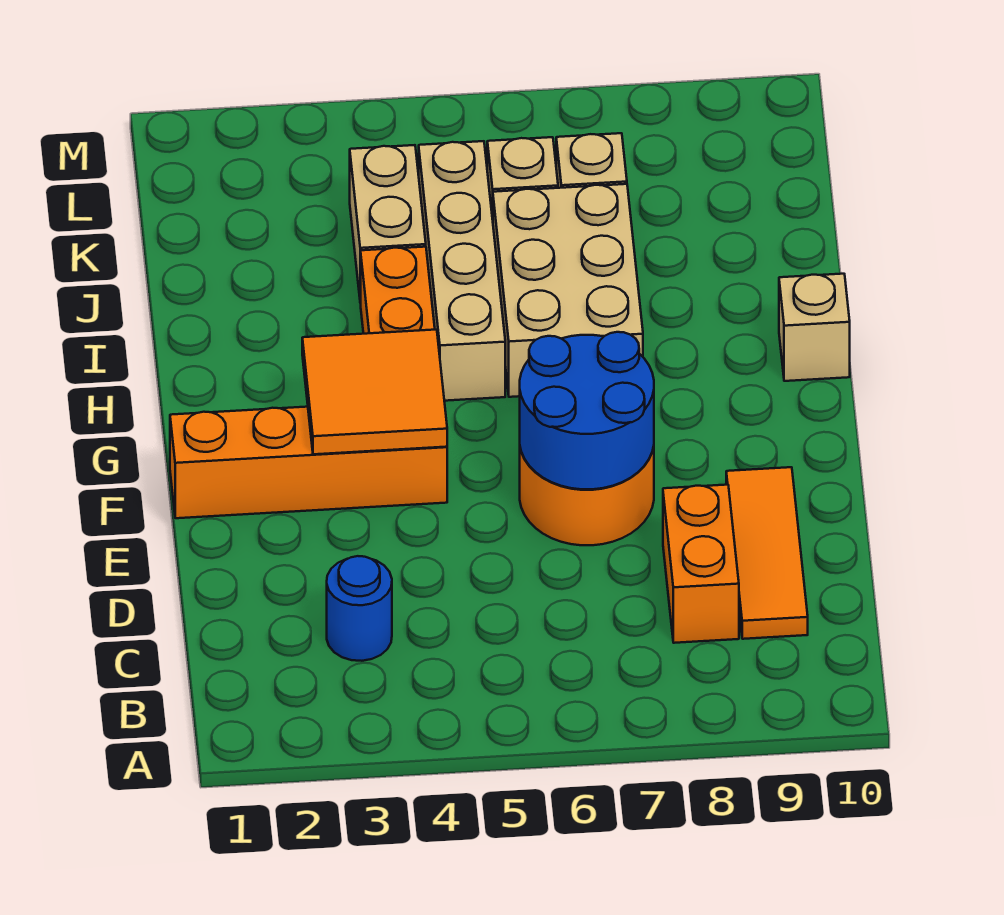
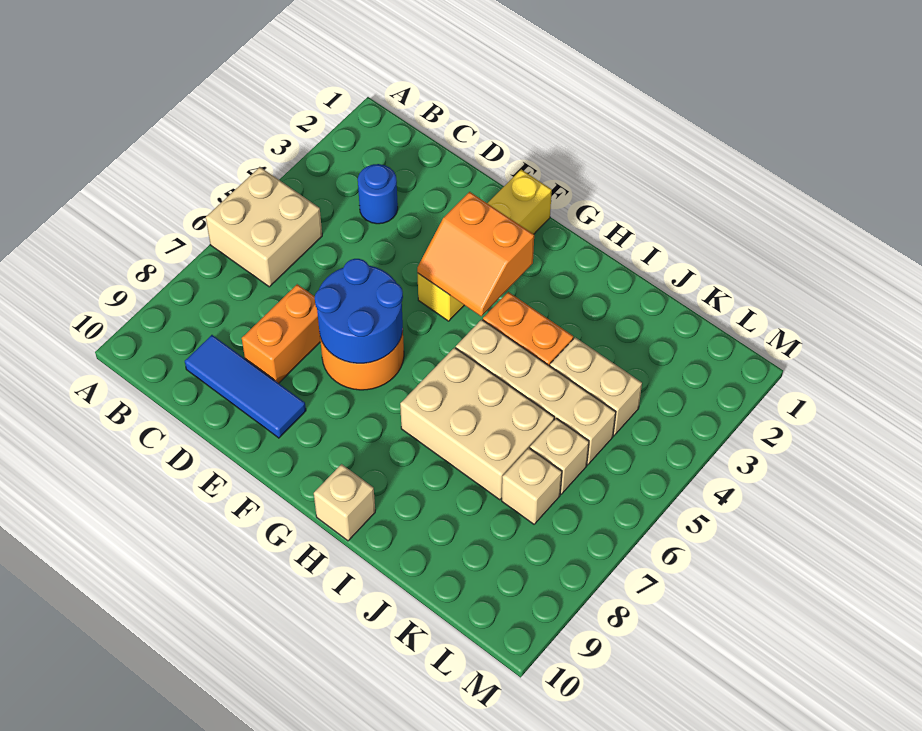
none -> tan 2x2 brick [206,167,322,287]
orange 1x2 brick [663,485,739,643] -> orange 1x2 brick turned to [242,284,320,383]
orange 1x3 tile [726,467,808,639] -> blue 1x3 tile [185,335,306,438]
orange 1x4 brick [170,407,447,518] -> yellow 1x4 brick [418,170,552,321]
orange 2x2 tile [302,330,447,454] -> orange 2x2 slope [417,192,534,316]

